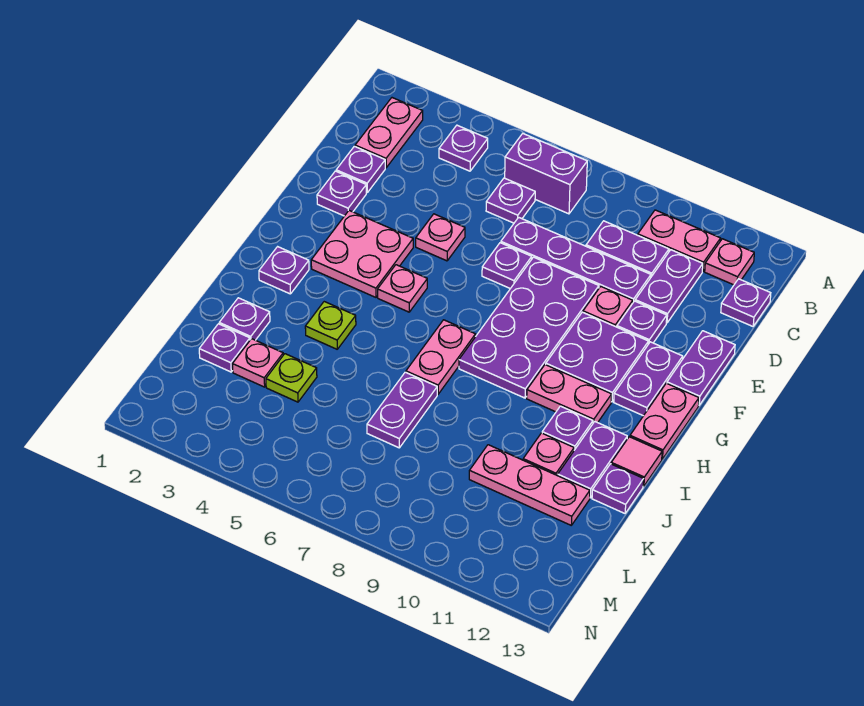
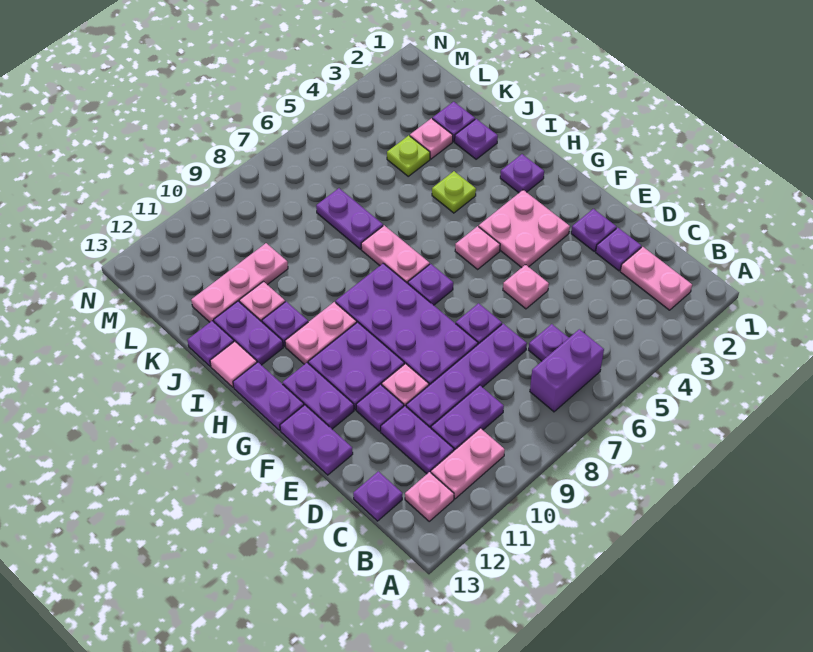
purple 1x1 plate [439,125,488,171] -> purple 1x1 plate moved to [408,264,453,305]
pink 1x2 plate [630,383,699,459] -> purple 1x2 plate [233,362,304,430]

